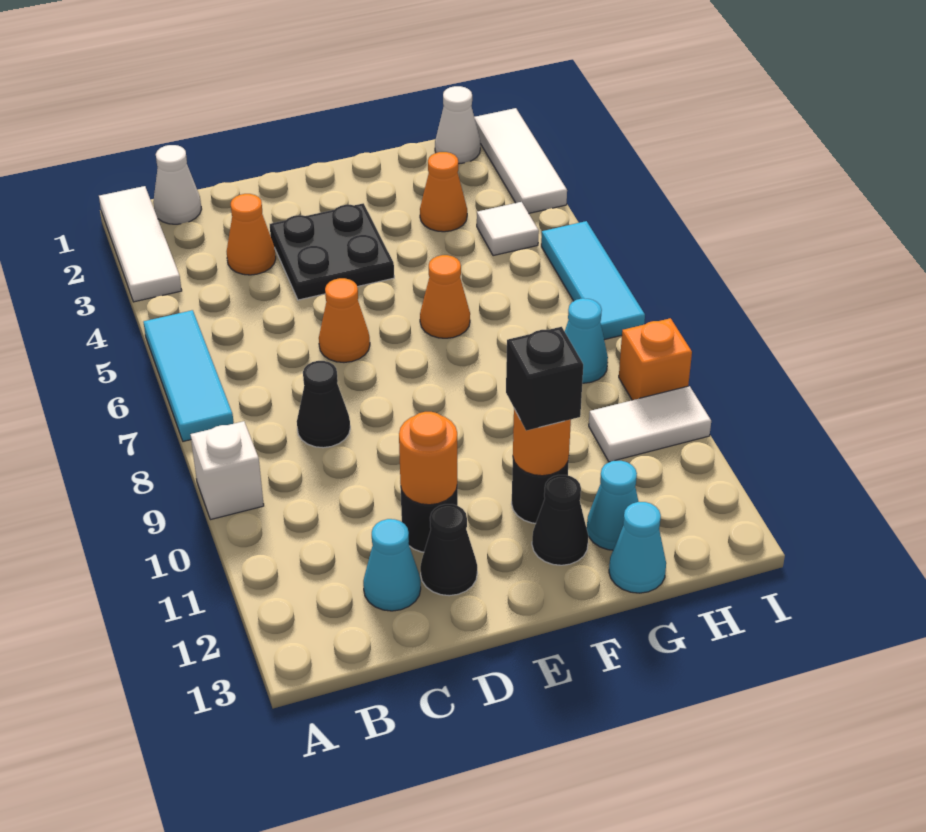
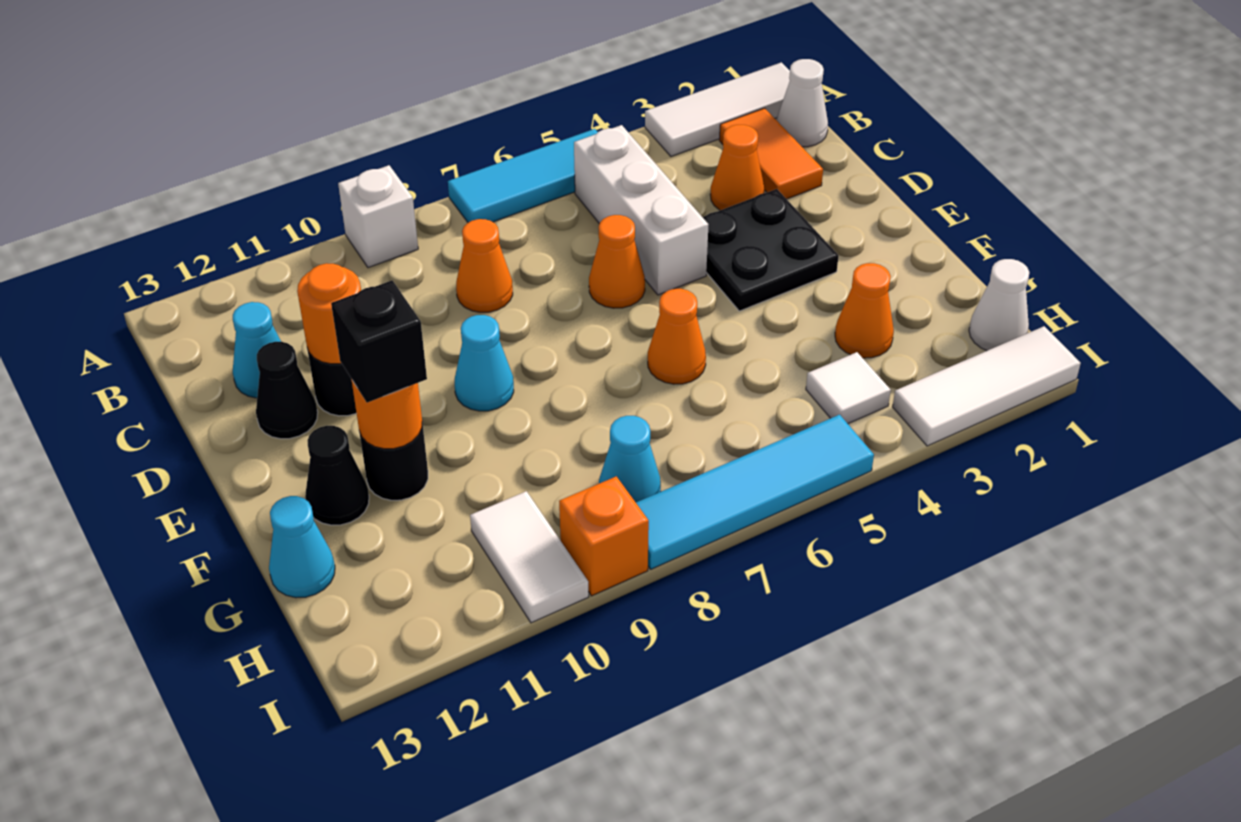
none -> orange 1x2 tile [719,108,823,199]
none -> white 1x3 brick [574,125,709,295]
black 1x1 cone [297,361,350,448] -> orange 1x1 cone [456,219,513,312]
cyan 1x1 cone [587,461,639,550] -> cyan 1x1 cone moved to [455,315,514,411]
cyan 1x3 tile [541,221,645,340] -> cyan 1x4 tile [636,415,874,569]

